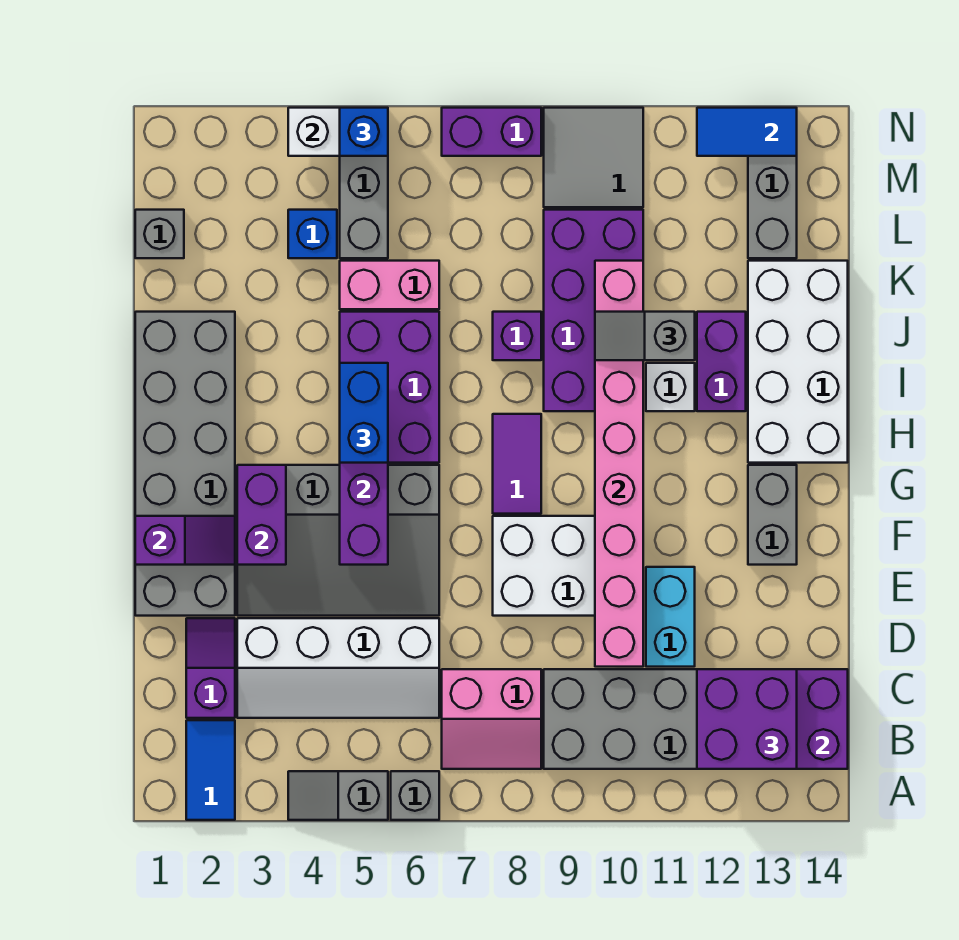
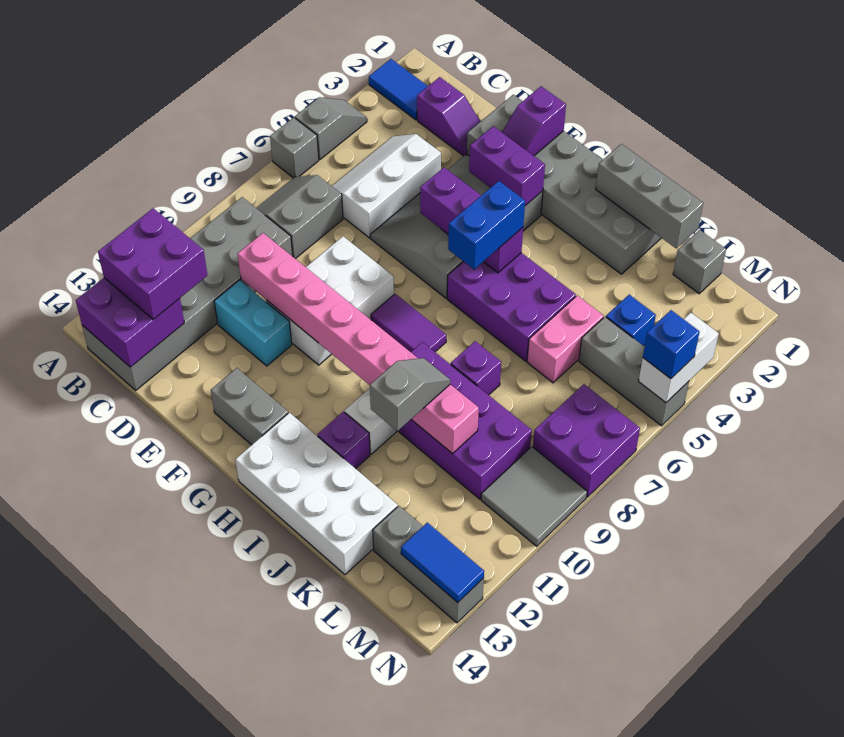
pink 2x2 slope [442,669,541,769] -> grey 2x2 slope [257,175,343,259]
white 2x4 slope [237,618,439,718] -> white 2x3 slope [332,134,441,238]
blue 1x2 brick [340,363,388,463] -> blue 1x2 brick turned to [448,181,525,269]
none -> grey 1x3 brick [596,144,703,248]
purple 1x2 brick [697,312,746,411] -> purple 1x1 brick [318,412,370,469]
purple 1x2 brick [442,108,541,156] -> purple 2x2 brick [533,384,640,497]
blue 1x2 tile [697,108,797,156] -> blue 1x2 tile turned to [401,523,484,602]

